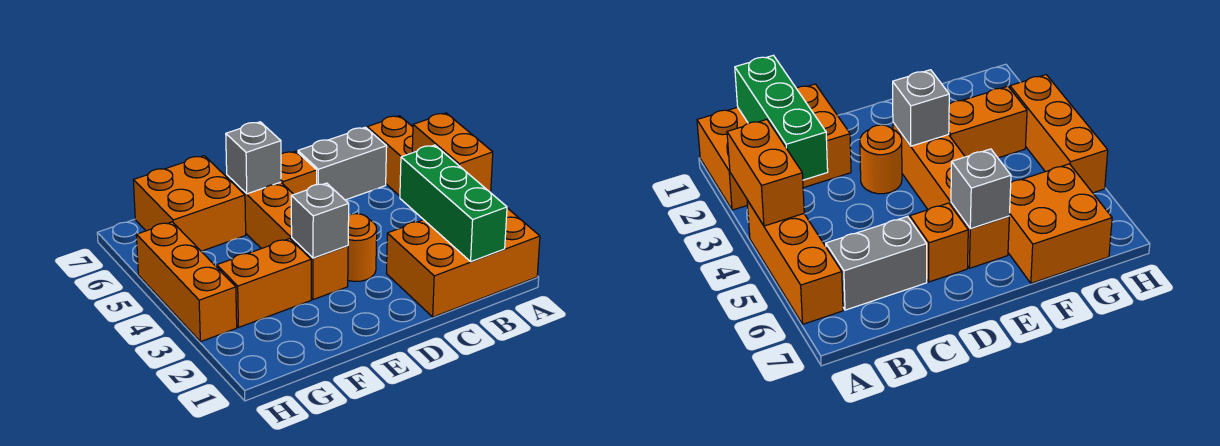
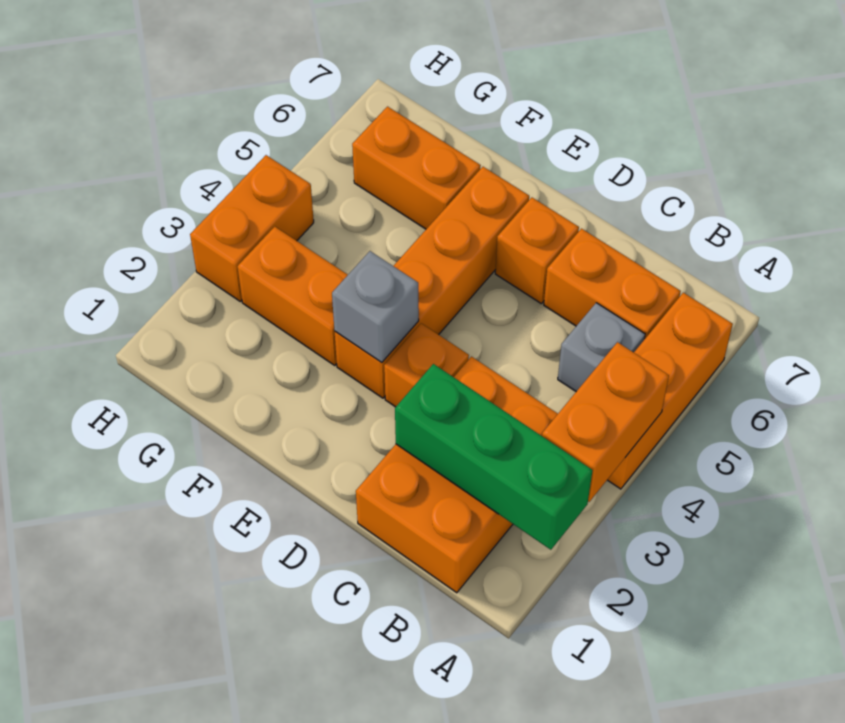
orange 2x3 brick [386,208,540,317] -> orange 2x3 brick turned to [356,357,558,593]
green 1x3 brick [400,145,507,262] -> green 1x3 brick turned to [395,364,593,550]
grey 1x2 brick [298,127,387,200] -> orange 1x2 brick [544,229,681,339]
orange 1x1 round brick [348,214,377,282] -> orange 1x1 brick [384,323,469,407]
grey 1x1 brick [226,122,281,194] -> grey 1x1 brick moved to [558,303,645,391]
orange 2x2 brick [133,156,246,251] -> orange 1x2 brick [352,107,481,229]
orange 1x3 brick [137,222,237,342] -> orange 1x2 brick [190,155,314,301]

